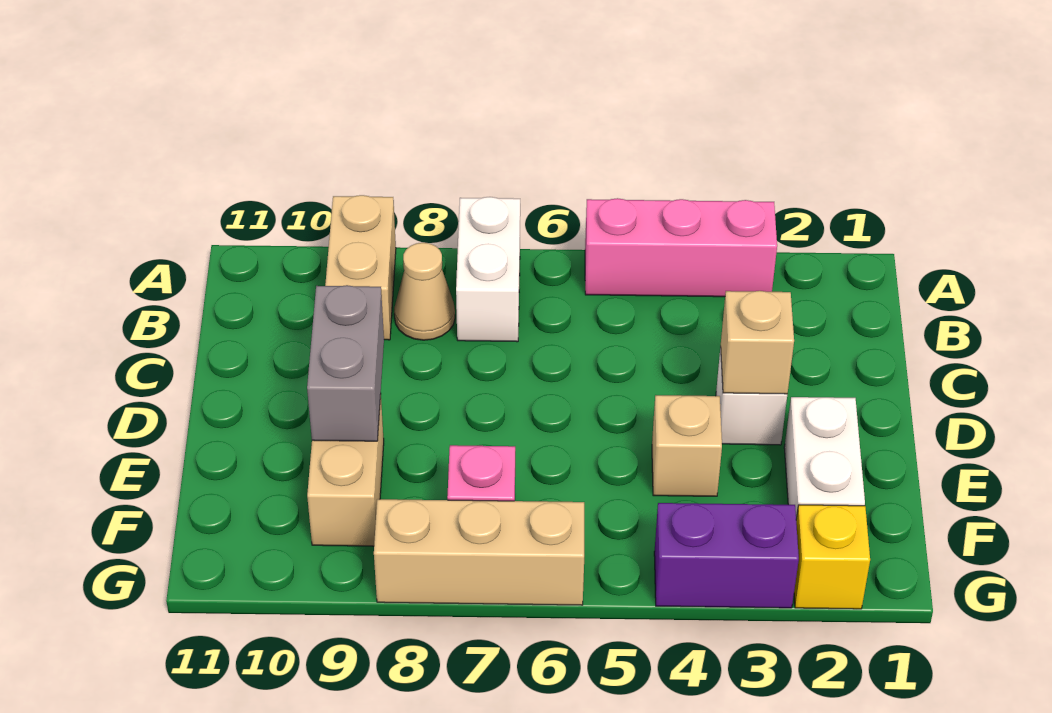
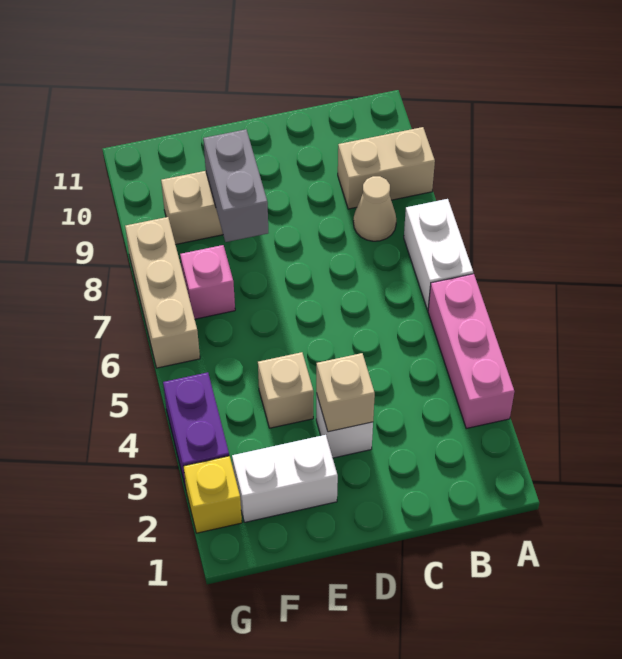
white 1x2 brick [456,197,520,342] -> white 1x2 brick turned to [404,199,473,310]
grey 1x2 brick [307,285,384,441] -> grey 1x2 brick turned to [203,129,268,242]

